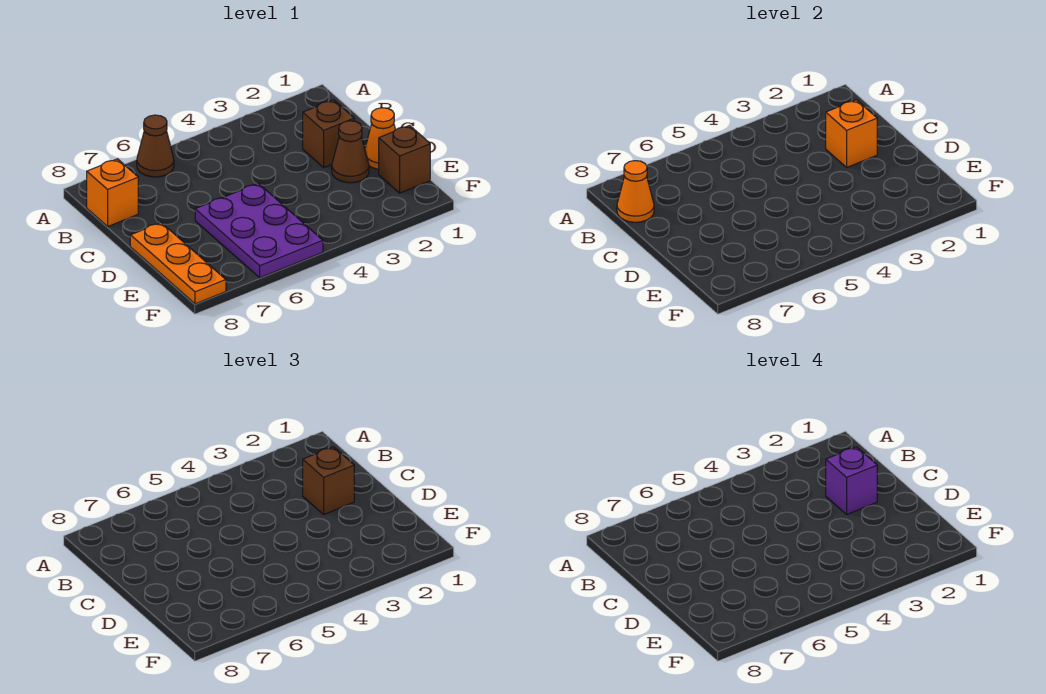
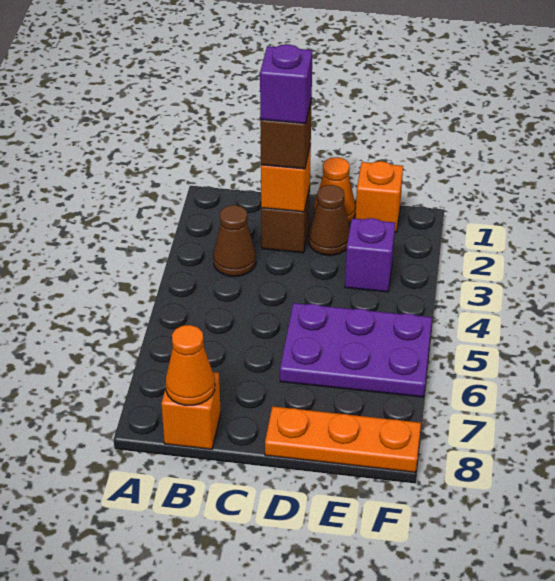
brown 1x1 cone [137,115,174,177] -> brown 1x1 cone moved to [213,205,256,276]
brown 1x1 brick [379,125,430,193] -> orange 1x1 brick [355,161,403,232]
none -> purple 1x1 brick [345,218,395,292]

